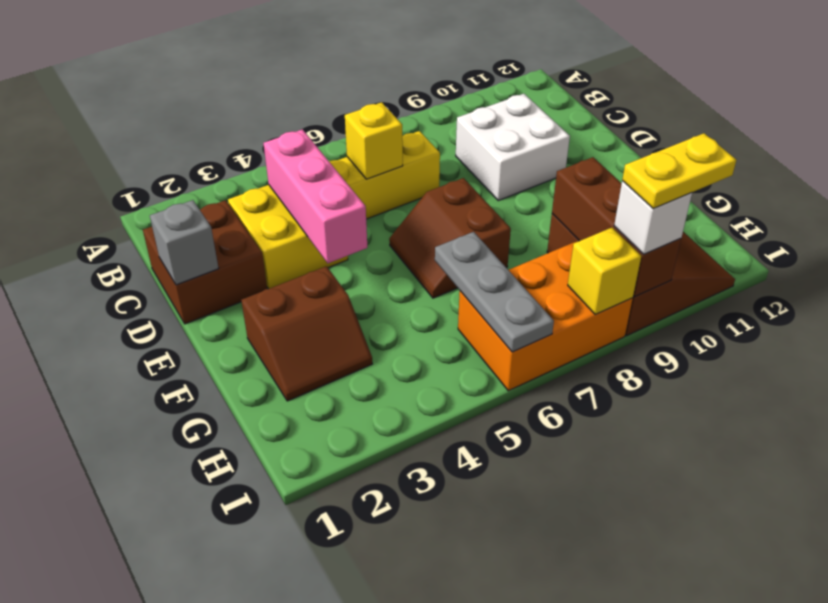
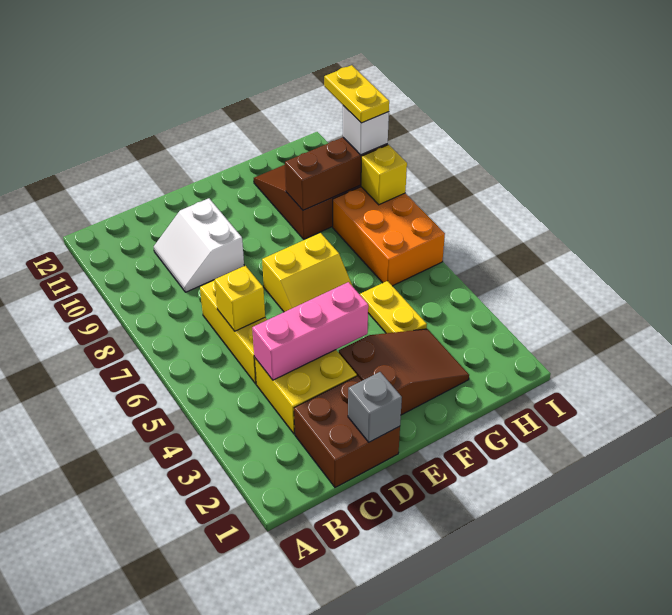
white 2x2 brick [456,94,570,201] -> white 2x2 slope [154,198,244,292]
brown 2x2 slope [389,178,511,298] -> yellow 2x2 slope [262,233,353,312]
brown 2x2 slope [241,266,372,401] -> brown 2x3 slope [339,329,469,415]
none -> yellow 1x2 plate [360,281,427,333]
grey 1x3 plate [435,232,554,352] -> none

